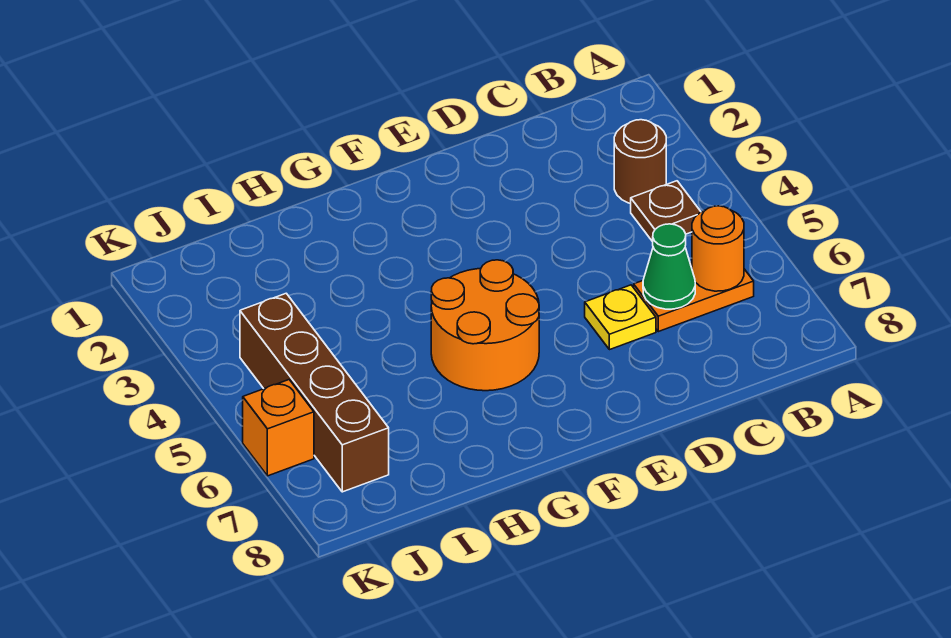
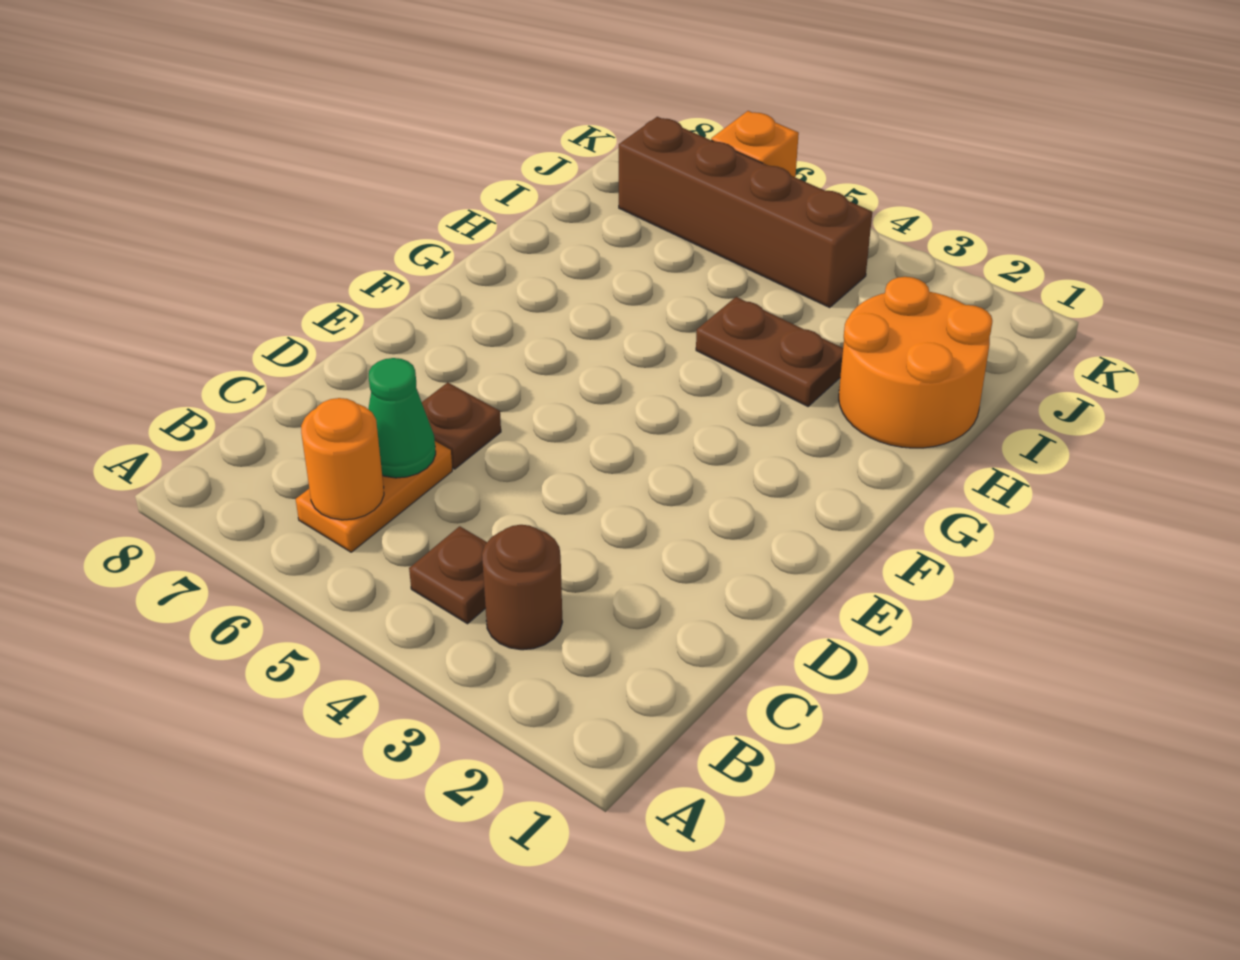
yellow 1x1 plate [585,285,656,350] -> brown 1x1 plate [422,382,501,469]
orange 2x2 round brick [431,260,539,391] -> orange 2x2 round brick moved to [839,277,992,448]
none -> brown 1x2 plate [696,297,843,406]

